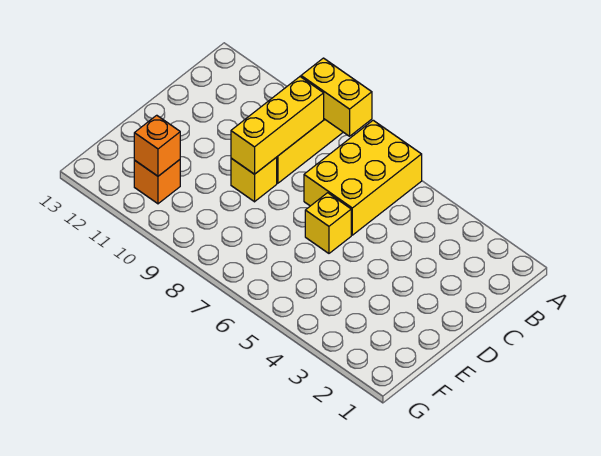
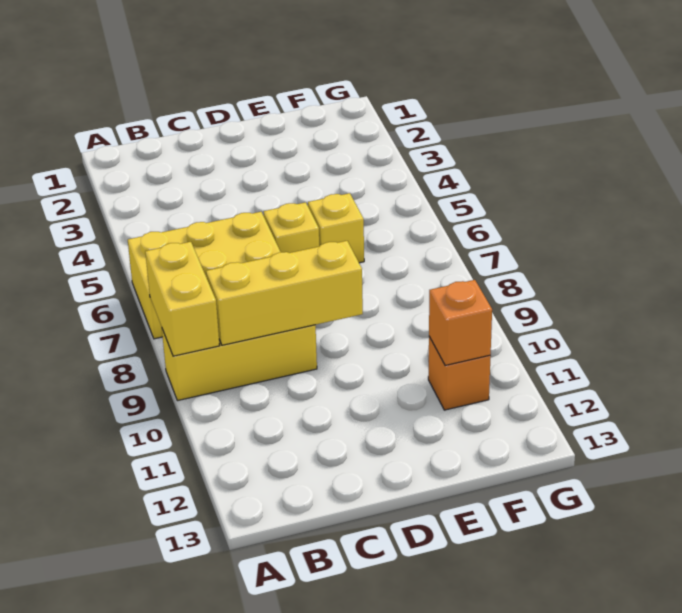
yellow 1x1 brick [231,157,277,202] -> yellow 1x1 brick moved to [308,193,364,263]

